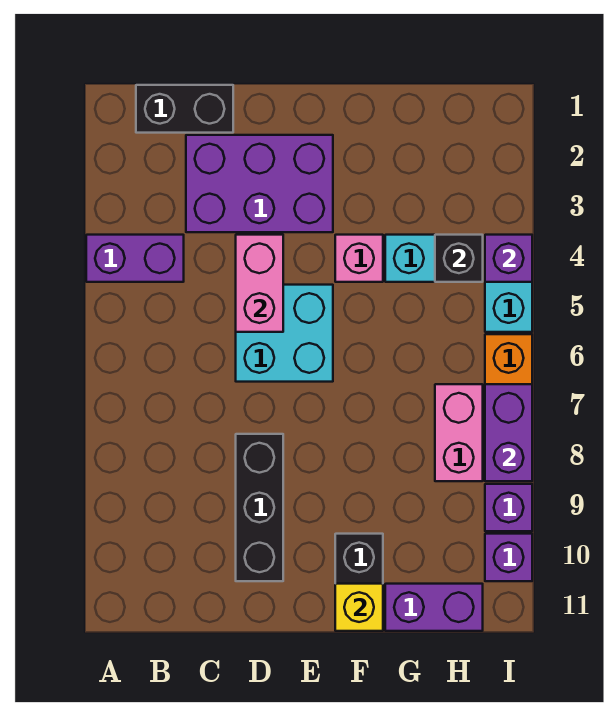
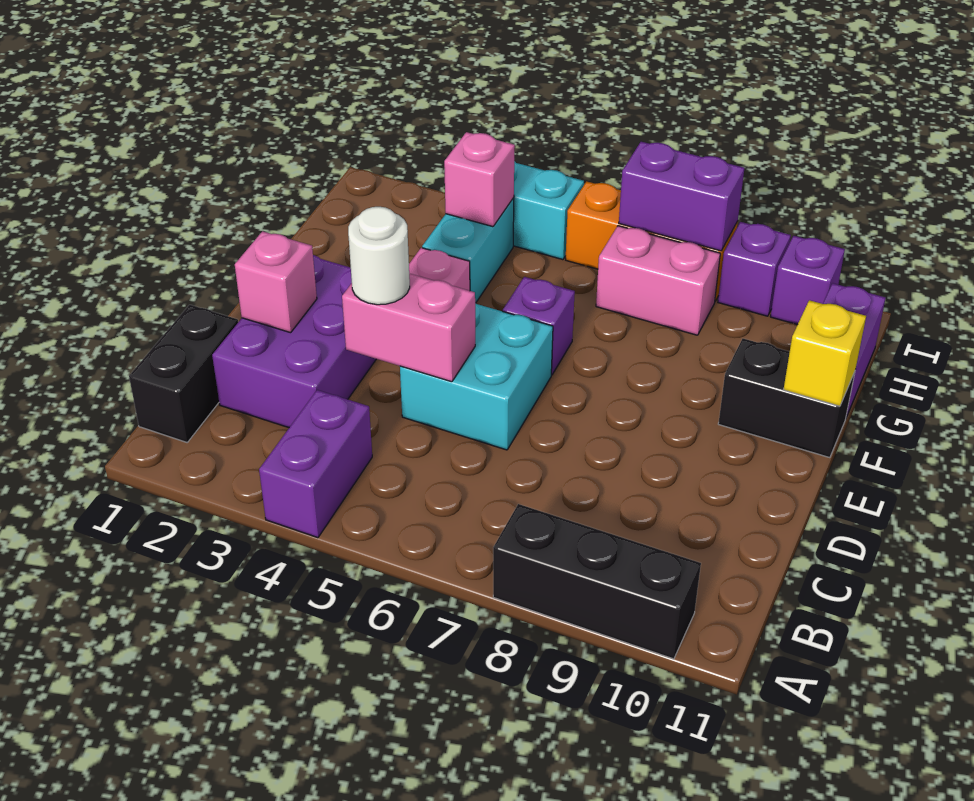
none -> pink 1x1 brick [235,231,317,333]
none -> white 1x1 round brick [348,207,410,305]
black 1x3 brick [236,434,283,581] -> black 1x3 brick moved to [493,504,701,659]
black 1x1 brick [435,235,483,282] -> pink 1x1 brick [444,132,515,227]
purple 1x1 brick [485,235,532,282] -> purple 1x1 brick moved to [503,277,575,375]

